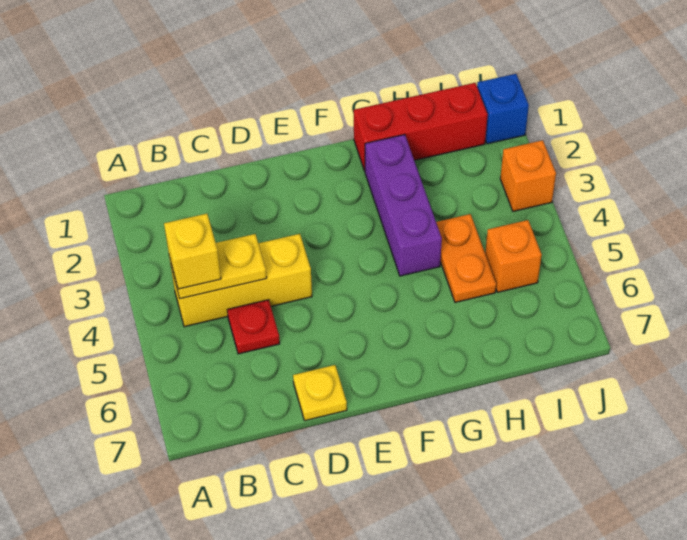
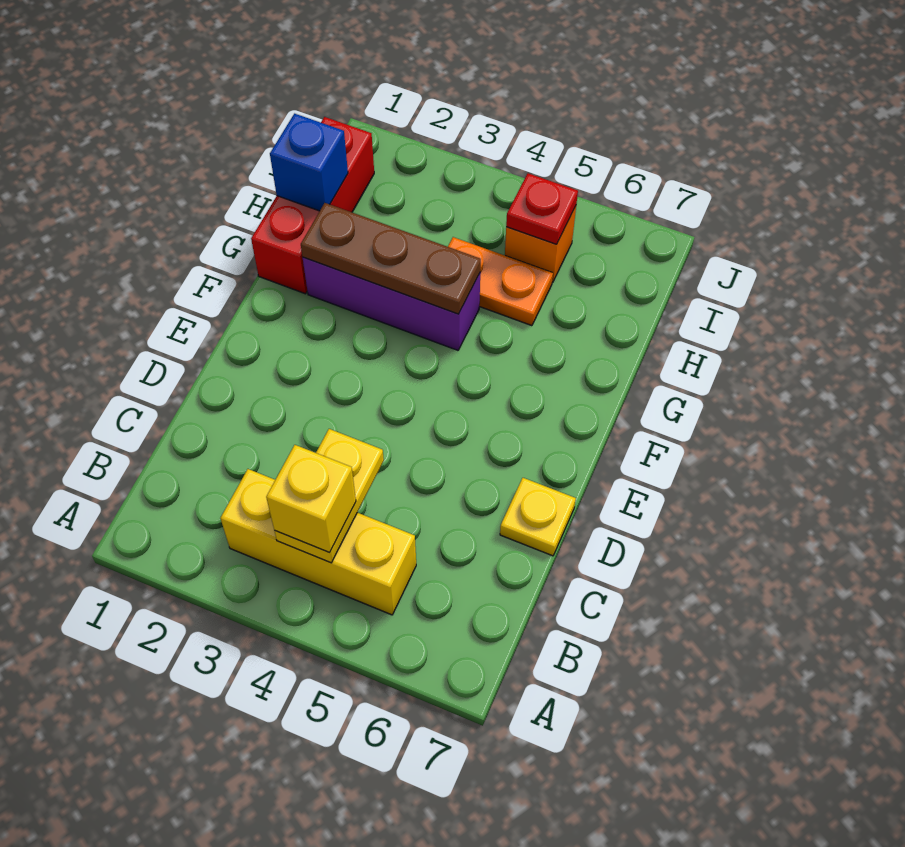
yellow 1x3 brick [171,234,312,327] -> yellow 1x3 brick turned to [220,469,416,615]
red 1x1 plate [227,300,280,354] -> red 1x1 plate moved to [506,173,578,244]
none -> brown 1x3 plate [301,203,481,314]
blue 1x1 brick [477,74,529,144] -> blue 1x1 brick moved to [270,114,348,211]
orange 1x1 brick [500,140,556,211] -> none

